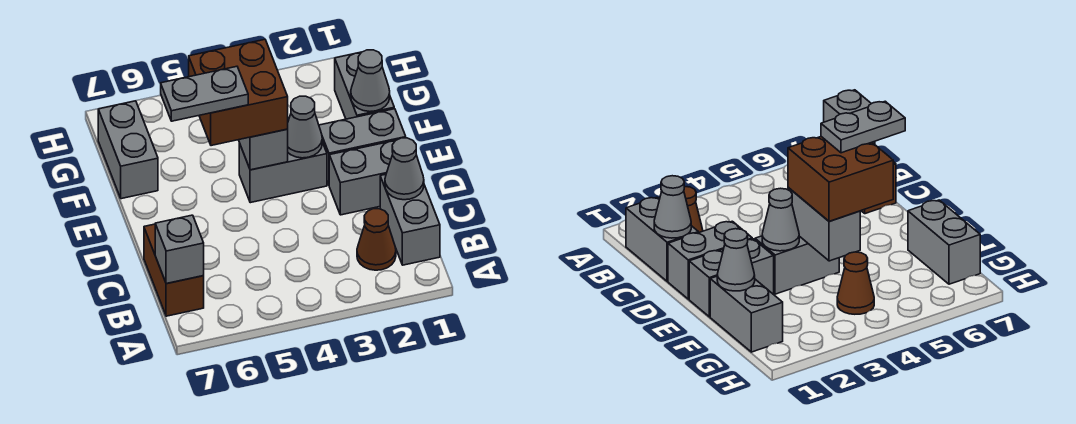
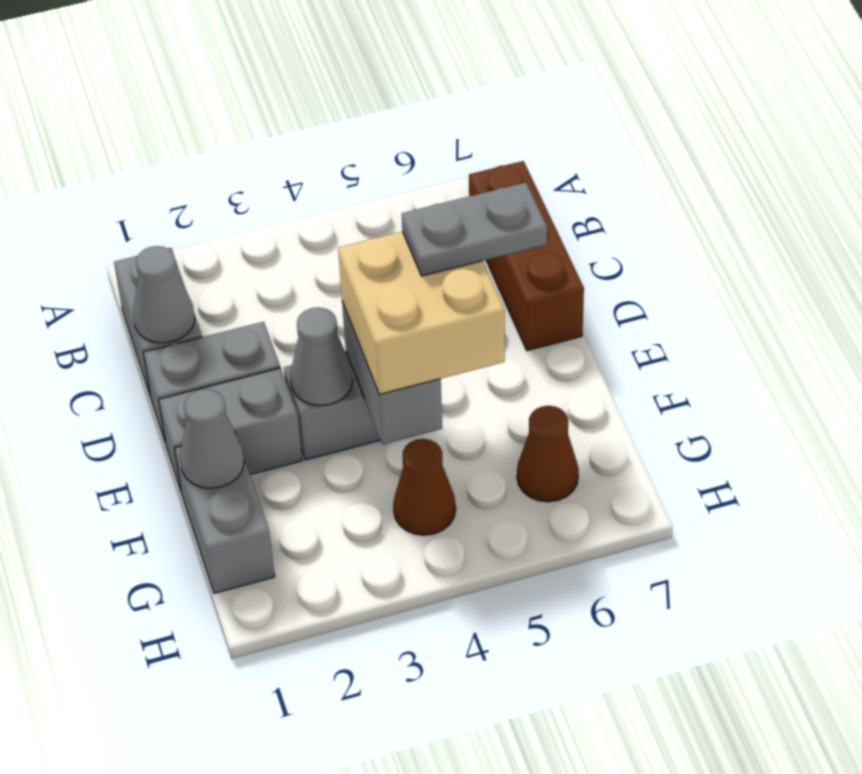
brown 1x1 cone [357,209,396,270] -> brown 1x1 cone moved to [517,406,579,502]
brown 1x2 brick [144,224,204,316] -> brown 1x3 brick [469,161,584,351]
grey 1x1 brick [155,215,204,284] -> none
brown 2x2 brick [189,39,288,146] -> tan 2x2 brick [338,232,505,394]
grey 1x2 brick [98,101,158,199] -> none

